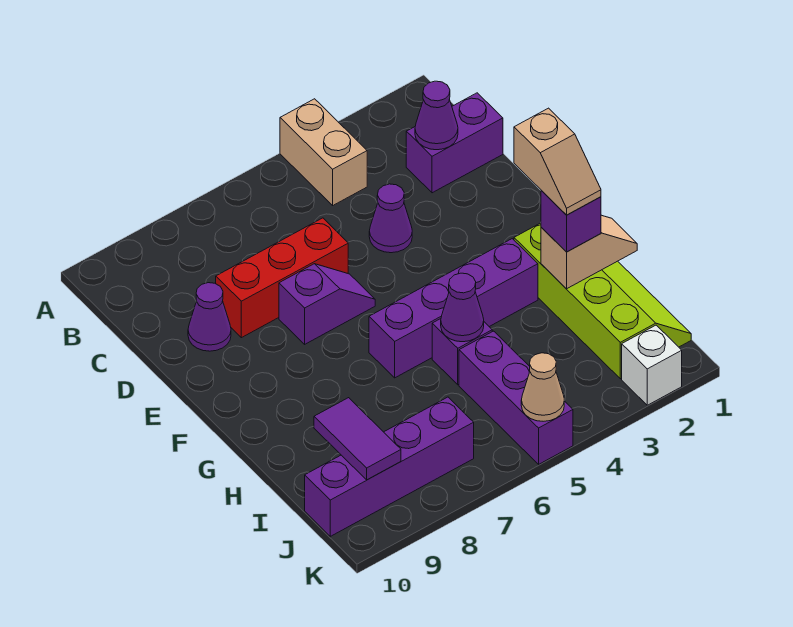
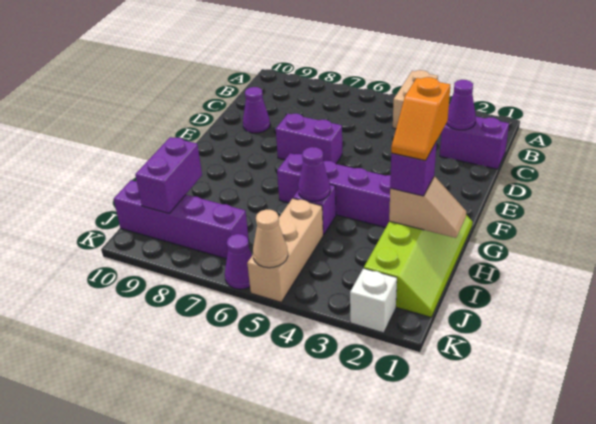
purple 1x1 cone [369,184,412,253] -> purple 1x1 cone moved to [225,234,252,289]
red 1x3 brick [216,218,348,338] -> none
purple 1x2 slope [279,264,375,344] -> purple 1x2 brick [276,114,342,164]
tan 1x2 slope [514,108,601,215] -> orange 1x2 slope [391,77,450,161]
purple 1x3 brick [459,331,573,464] -> tan 1x3 brick [247,198,323,302]
purple 1x2 tile [314,398,401,480] -> purple 1x2 brick [135,137,202,214]

